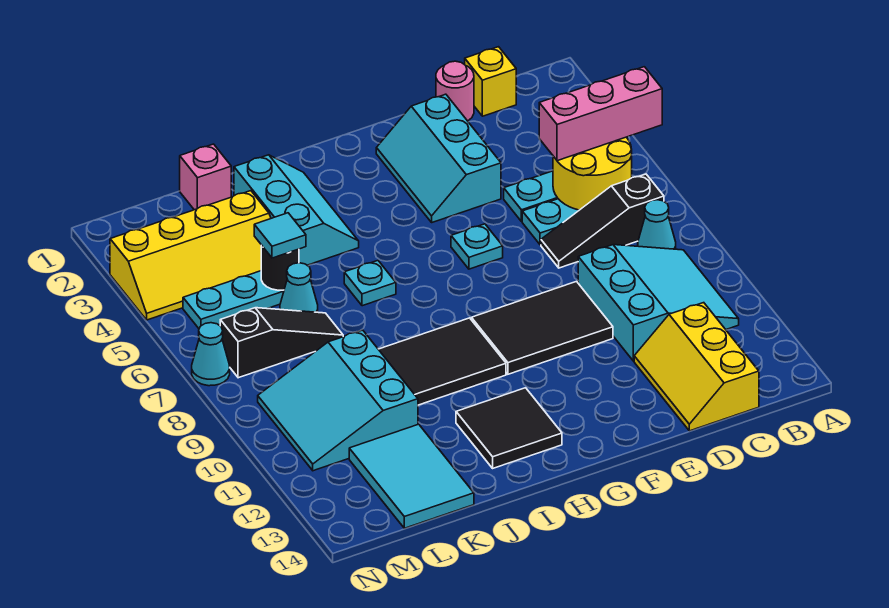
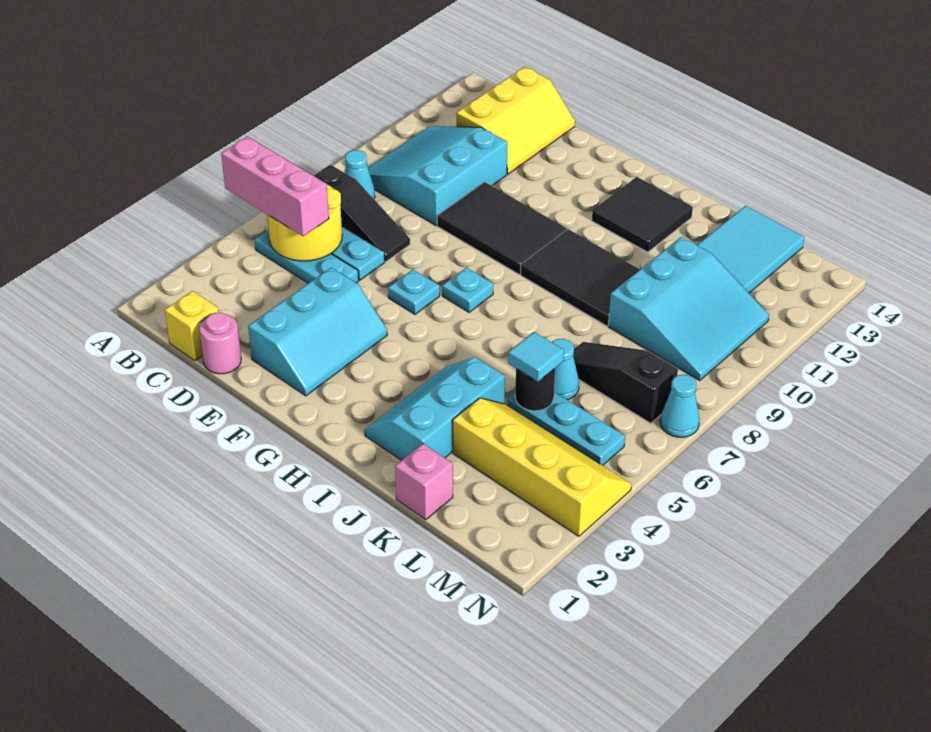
cyan 1x1 plate [344,261,396,306] -> cyan 1x1 plate moved to [442,267,493,312]

